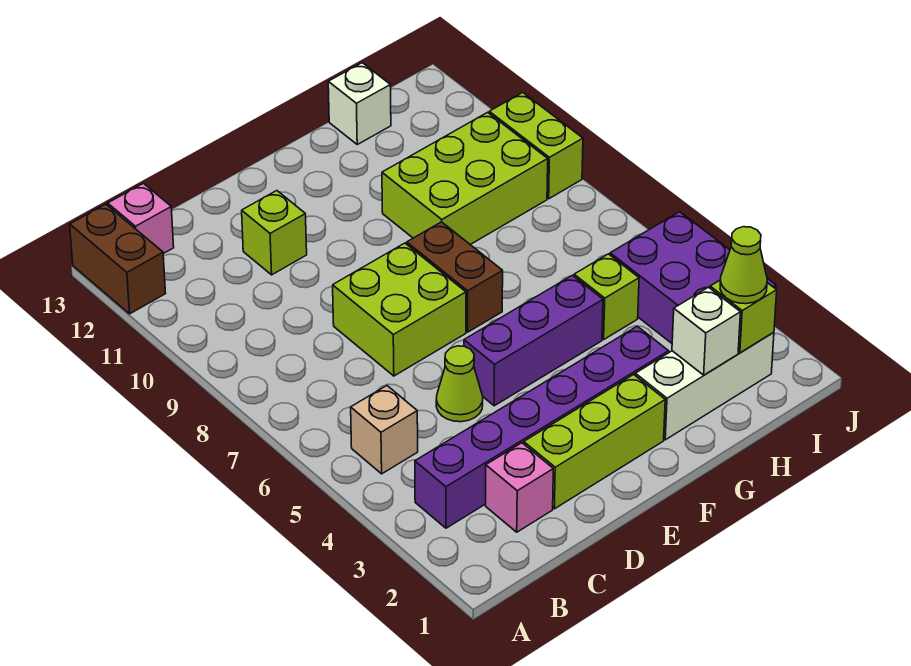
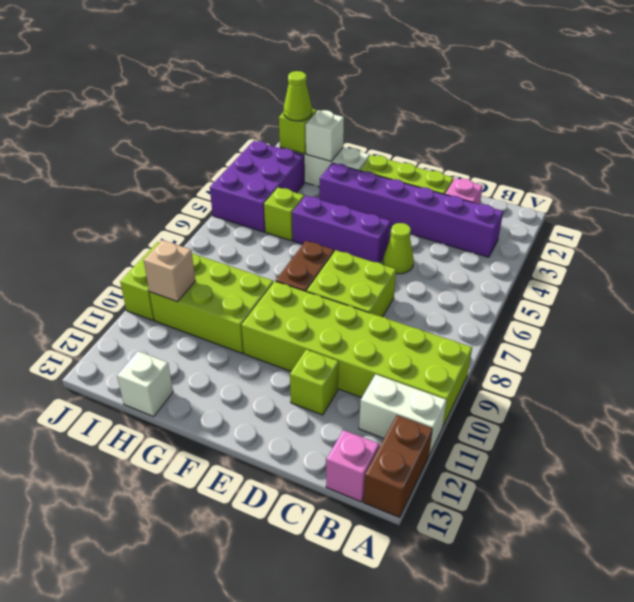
none -> lime 2x6 brick [242,281,472,426]
none -> white 1x2 brick [359,374,447,455]
tan 1x1 brick [351,386,418,474] -> tan 1x1 brick moved to [144,240,195,302]

